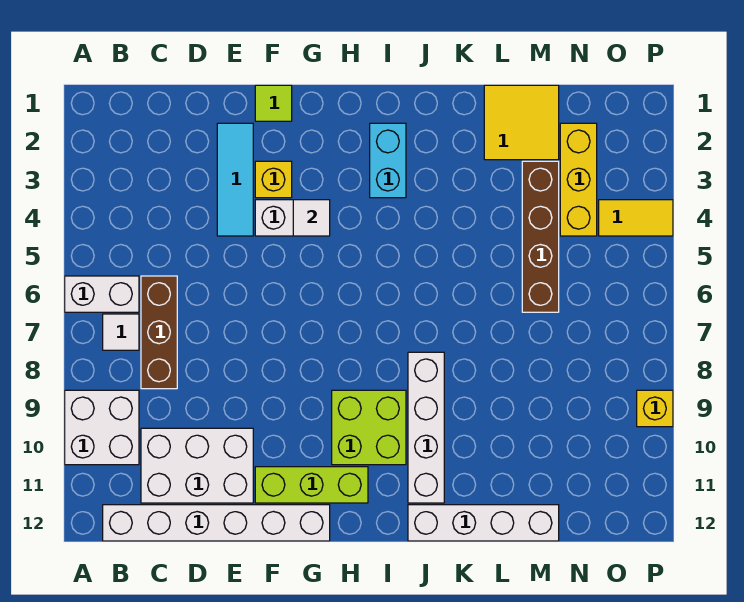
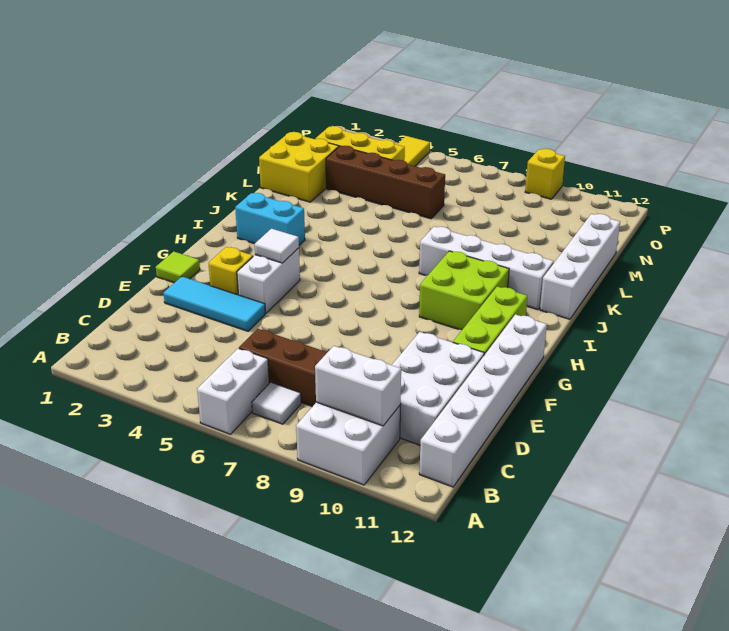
none -> white 1x2 brick [315,346,401,426]
yellow 2x2 tile [484,85,559,160] -> yellow 2x2 brick [259,132,339,202]

